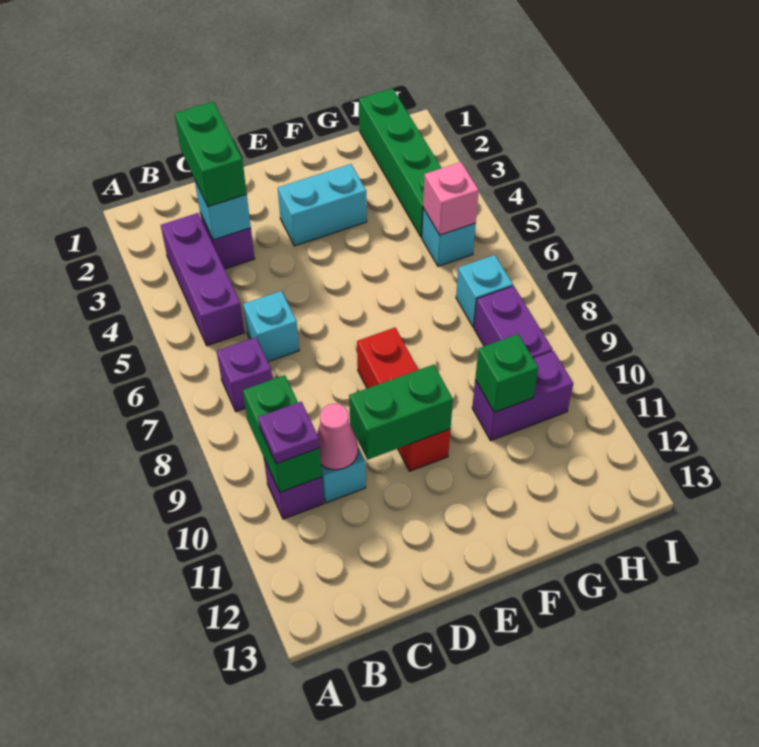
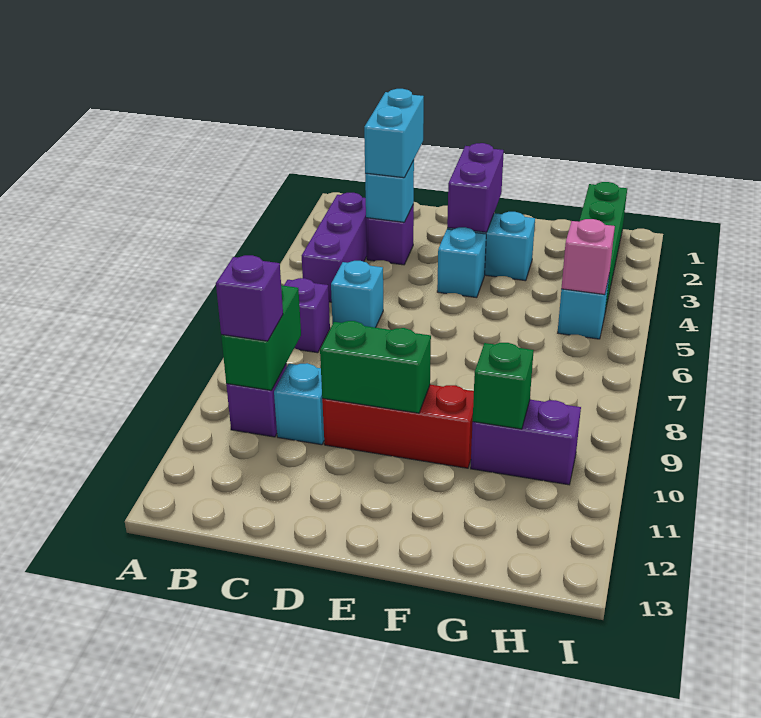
purple 1x1 plate [258,402,320,464] -> purple 1x1 brick [216,255,283,341]
green 1x2 brick [175,102,247,207] -> cyan 1x2 brick [364,89,424,178]
pink 1x1 cone [317,404,358,470] -> none
red 1x3 brick [357,328,450,471] -> red 1x3 brick turned to [322,385,474,468]
cyan 1x1 brick [456,255,513,327] -> cyan 1x1 brick moved to [437,227,486,298]
purple 1x2 brick [474,286,553,358] -> purple 1x2 brick moved to [447,143,504,232]

